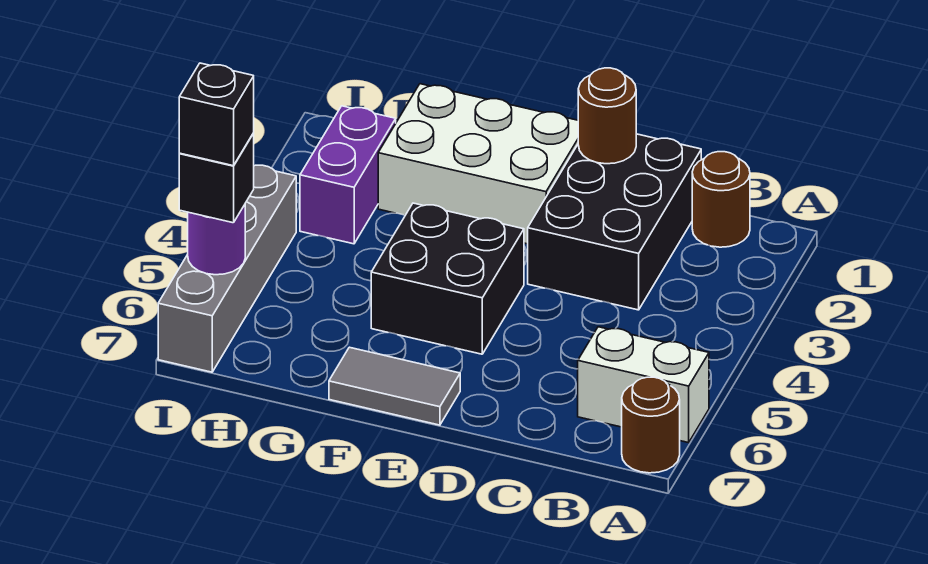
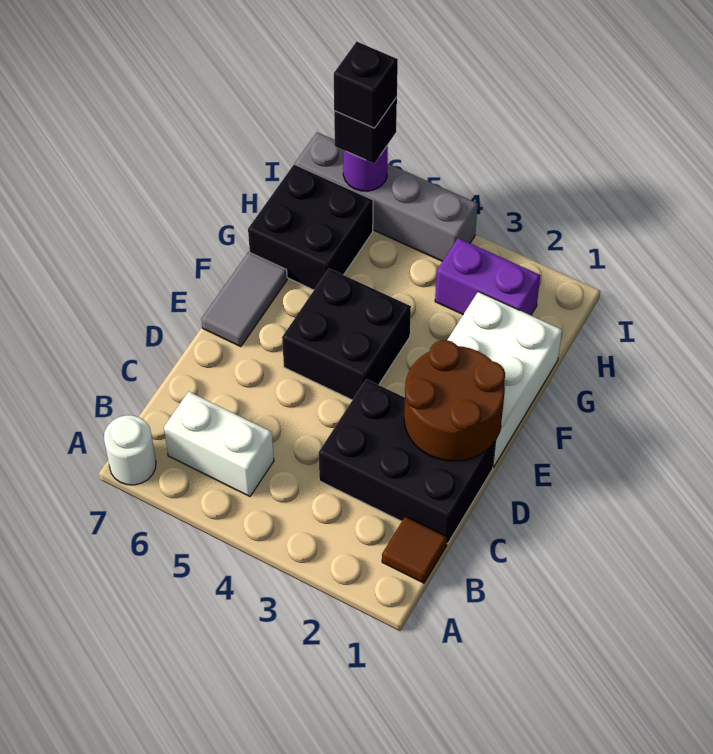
white 1x2 brick [578,327,709,443] -> white 1x2 brick turned to [164,391,274,496]
brown 1x1 round brick [622,377,680,473] -> white 1x1 round brick [104,415,156,485]
brown 1x1 round brick [692,152,750,247] -> brown 1x1 tile [382,516,447,583]
brown 1x1 round brick [578,68,636,164] -> brown 2x2 round brick [404,340,505,461]
none -> black 2x2 brick [248,164,373,290]

